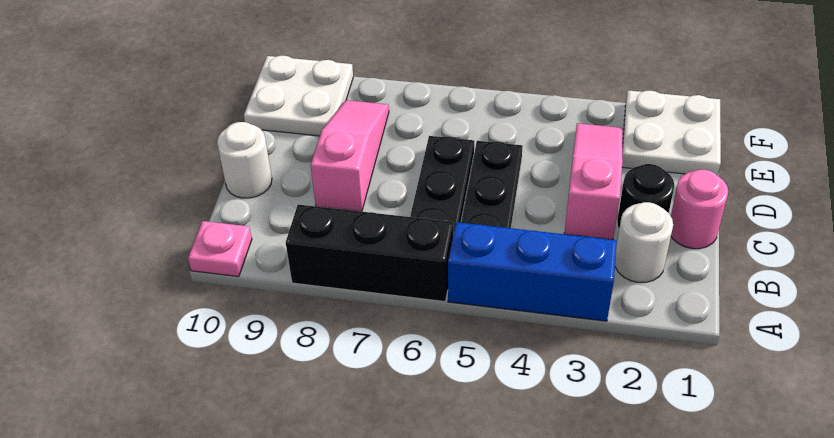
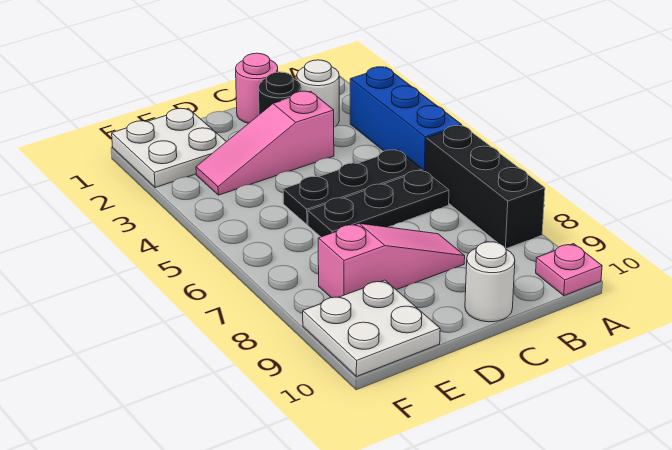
pink 1x3 slope [311,100,389,212] -> pink 1x3 slope turned to [318,224,465,298]

